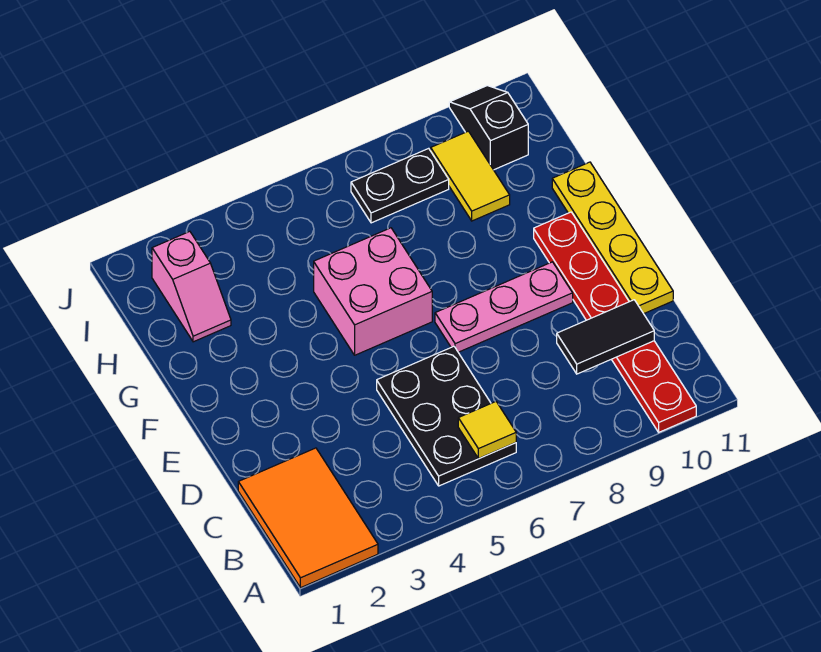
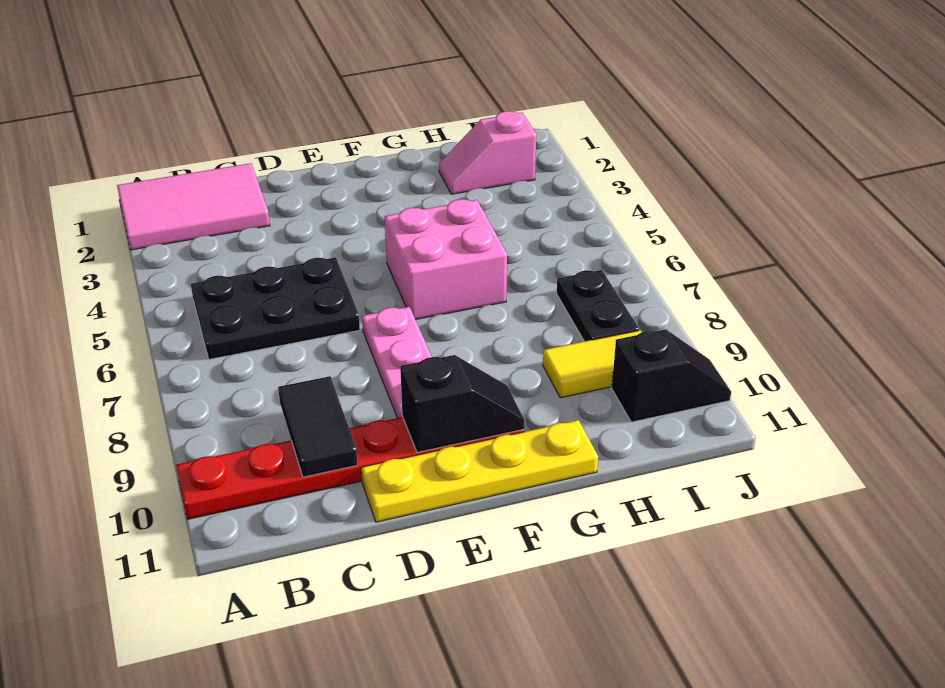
orange 2x3 tile [238,448,378,588] -> pink 2x3 tile [117,163,270,250]
yellow 1x1 tile [458,402,516,459] -> none
none -> black 1x2 slope [400,355,525,452]

